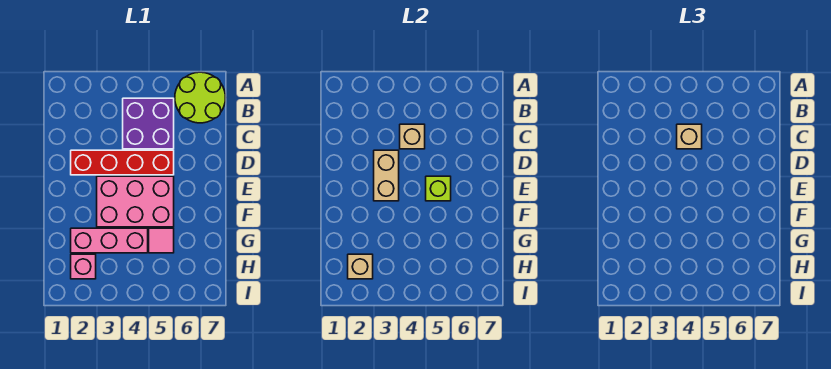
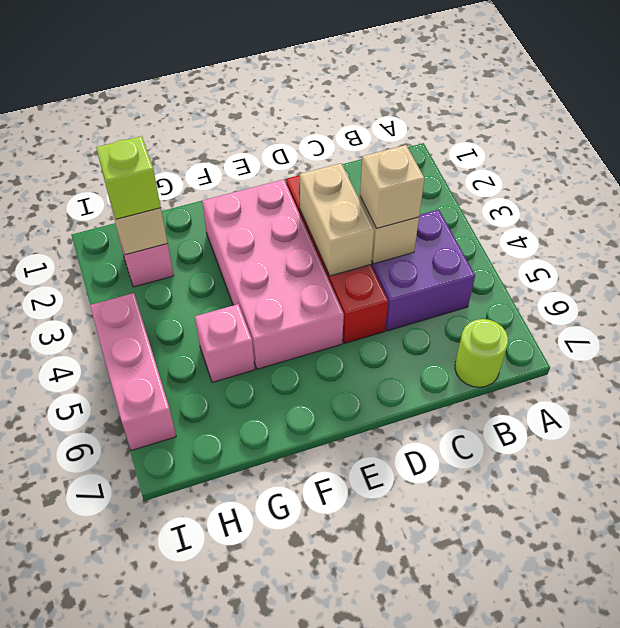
lime 2x2 round brick [175,72,226,123] -> lime 1x1 round brick [455,319,508,387]
tan 1x2 brick [374,150,399,201] -> tan 1x2 brick turned to [300,163,374,276]
pink 2x3 brick [97,176,174,227] -> pink 2x4 brick [202,179,344,369]
lime 1x1 brick [426,176,451,201] -> lime 1x1 brick moved to [96,136,161,219]
pink 1x3 brick [71,228,148,253] -> pink 1x3 brick moved to [90,293,176,450]
pink 1x1 tile [149,228,174,253] -> pink 1x1 brick [195,304,255,382]

